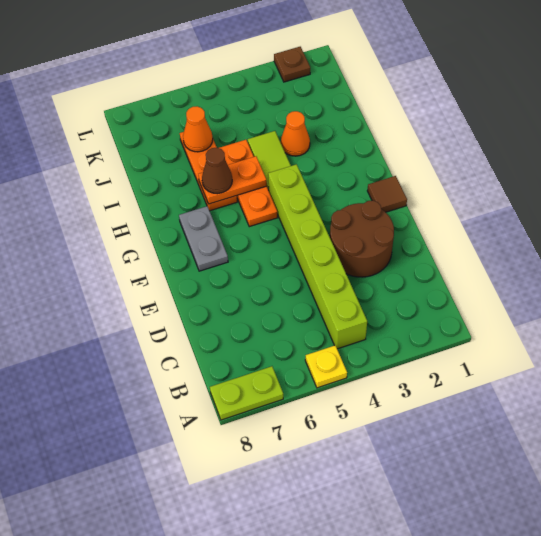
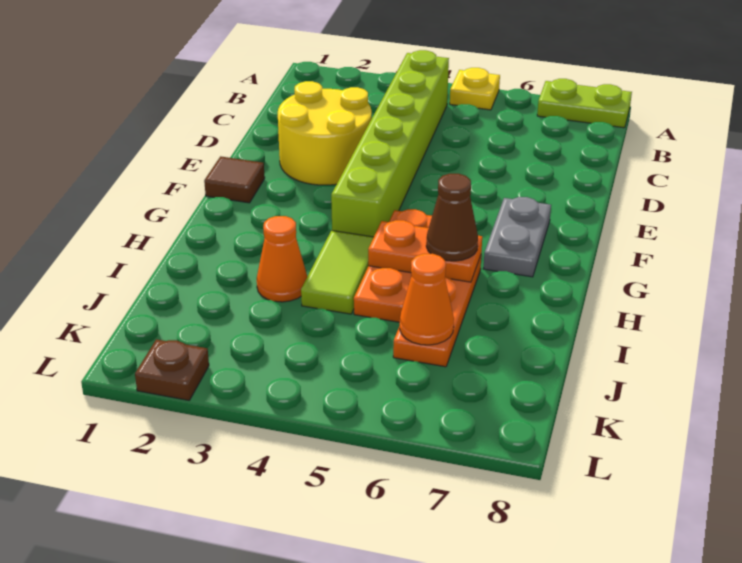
brown 2x2 round brick [330,200,394,277] -> yellow 2x2 round brick [278,81,372,185]

